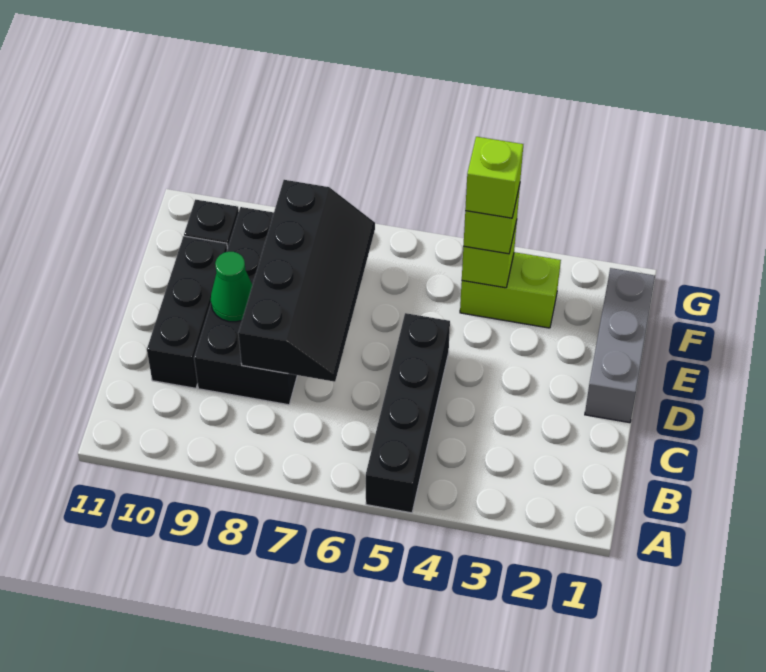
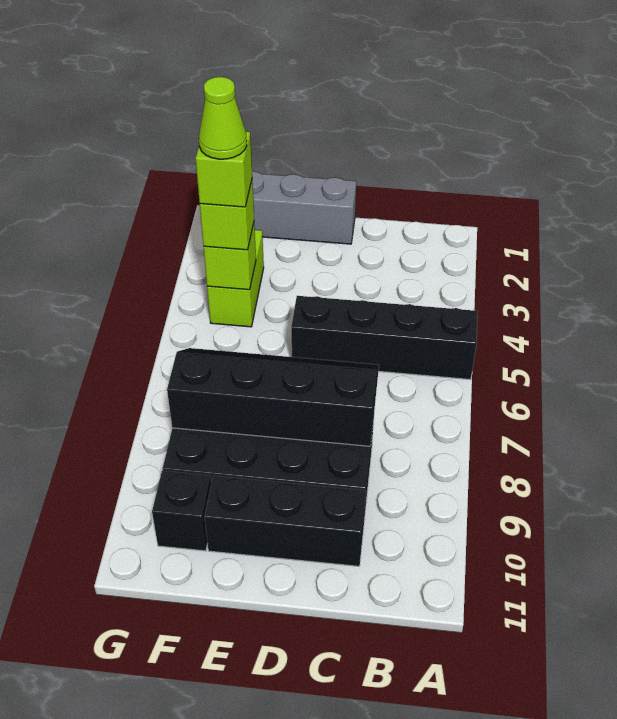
green 1x1 cone [211,252,252,322] -> none
none -> lime 1x1 cone [199,77,247,159]

